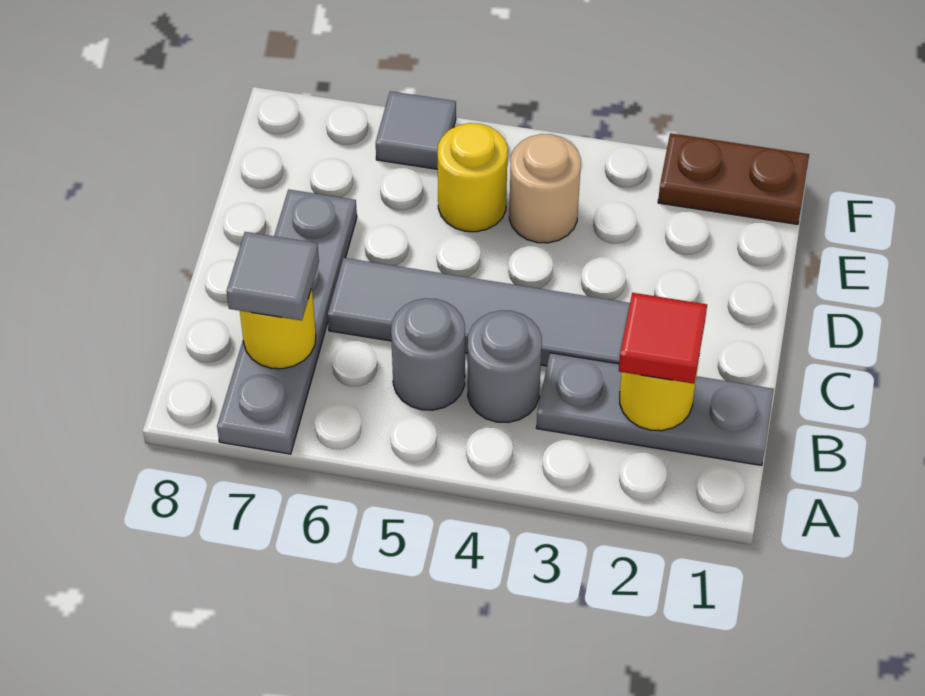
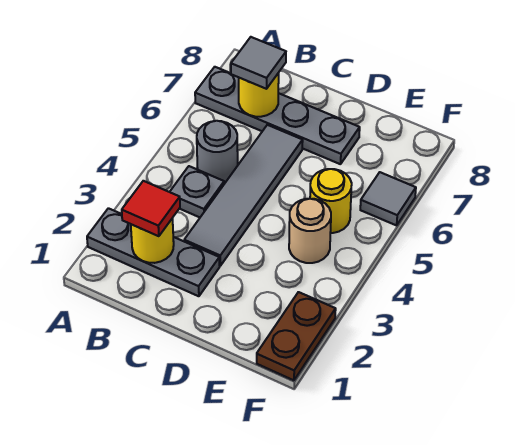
grey 1x3 plate [536,353,774,465] -> grey 1x3 plate turned to [87,208,220,296]
grey 1x1 round brick [468,311,542,422] -> grey 1x1 plate [170,166,225,217]

